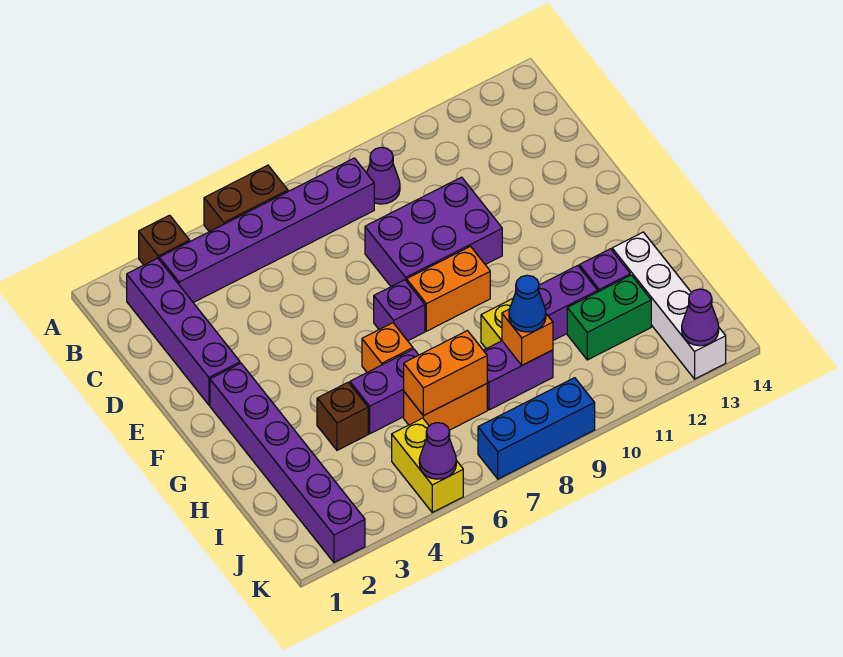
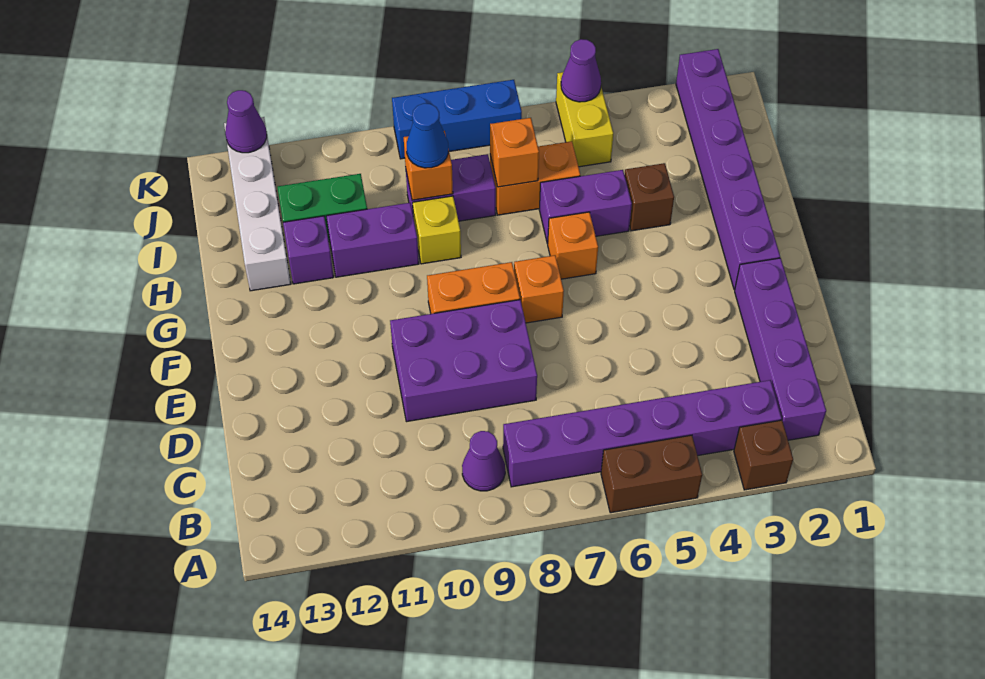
purple 1x1 brick [374,280,425,341] -> orange 1x1 brick [514,255,564,323]
orange 1x2 brick [404,331,487,416] -> orange 1x1 brick [490,118,539,187]

